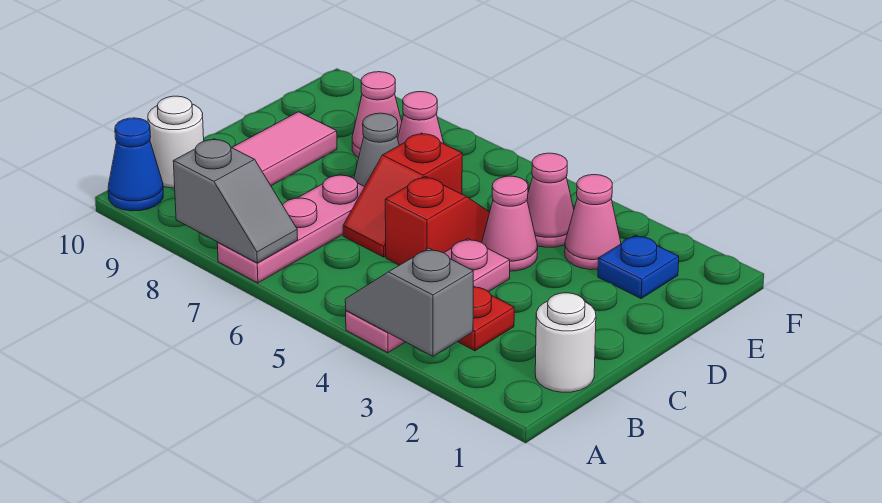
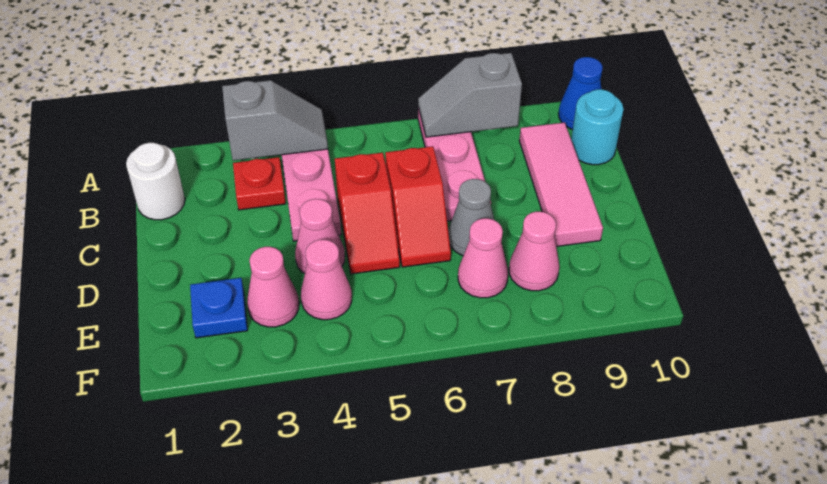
white 1x1 round brick [148,96,204,188] -> cyan 1x1 round brick [571,89,624,165]
red 1x2 slope [343,133,462,257] -> red 1x2 slope turned to [385,146,451,267]

